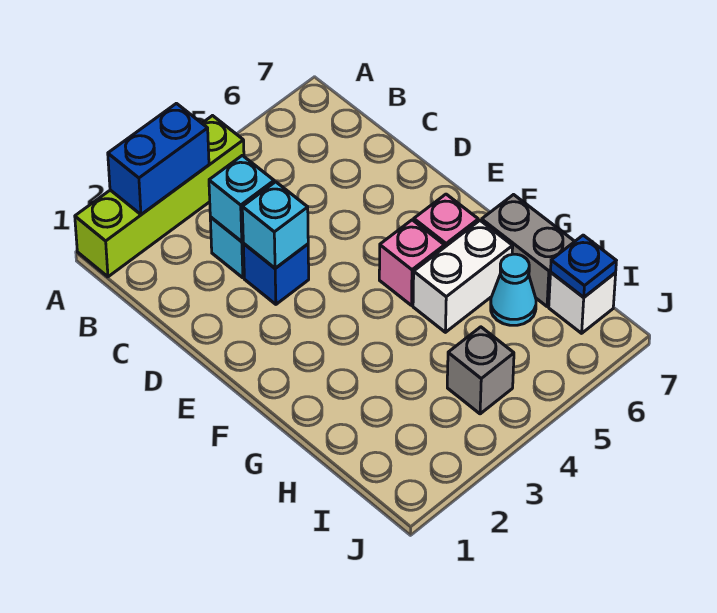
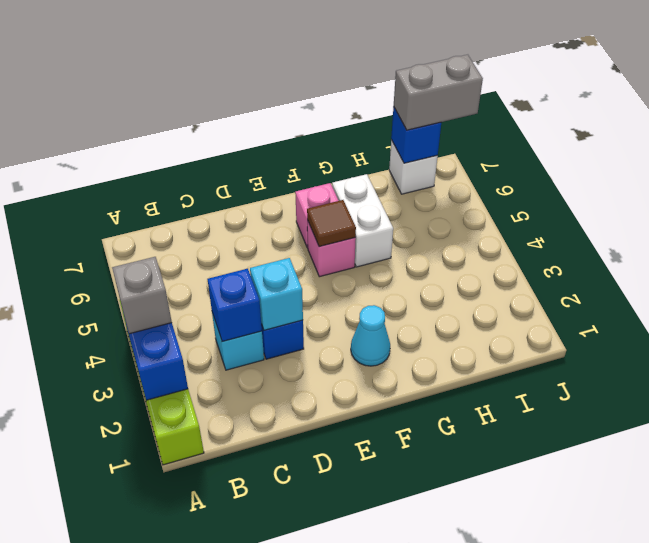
cyan 1x1 brick [209,155,274,242] -> blue 1x1 brick [207,269,262,342]
none -> brown 1x1 tile [307,200,356,247]
grey 1x2 brick [482,195,575,306] -> grey 1x2 brick moved to [394,55,483,130]
cyan 1x1 cone [491,254,536,325] -> cyan 1x1 cone moved to [351,305,390,366]
grey 1x1 brick [447,327,514,414] -> grey 1x1 brick moved to [112,257,172,334]
blue 1x1 plate [551,235,616,297] -> blue 1x1 brick [391,107,441,163]

